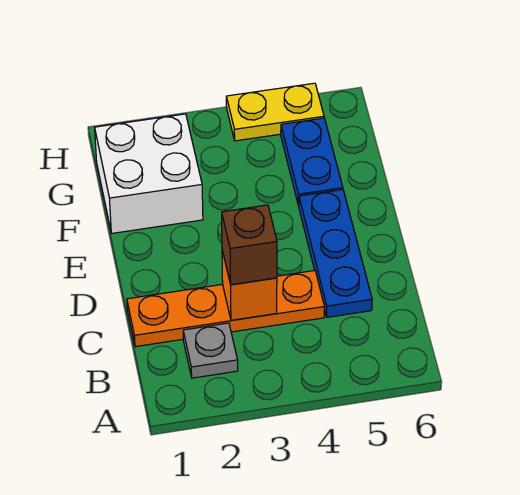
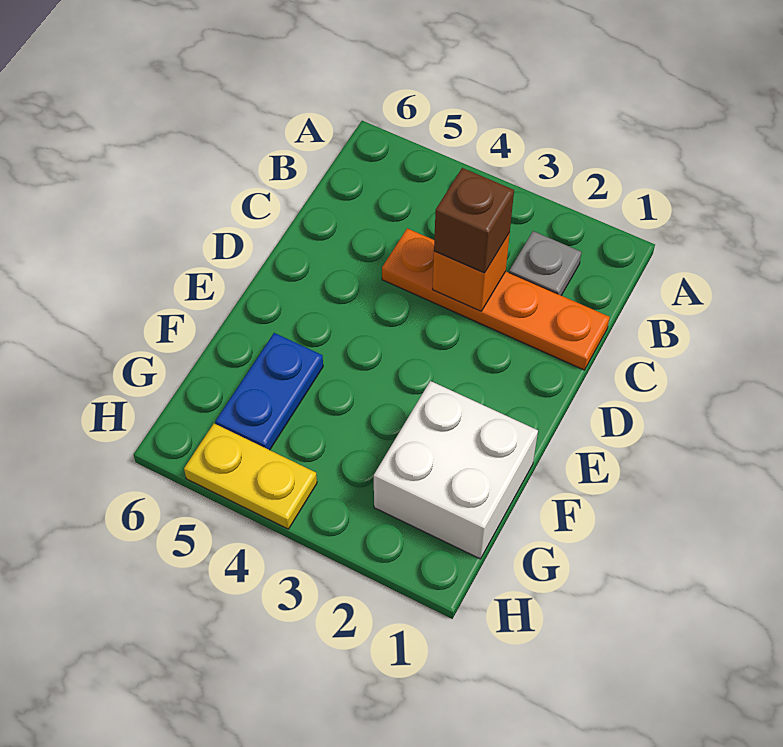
blue 1x3 plate [299,190,372,317] -> none

